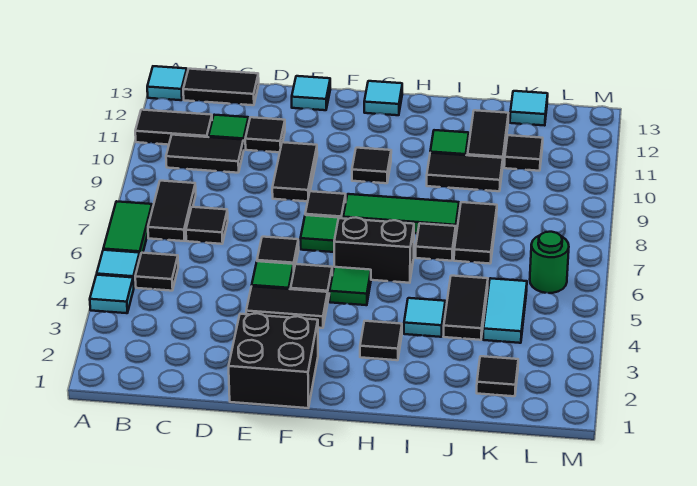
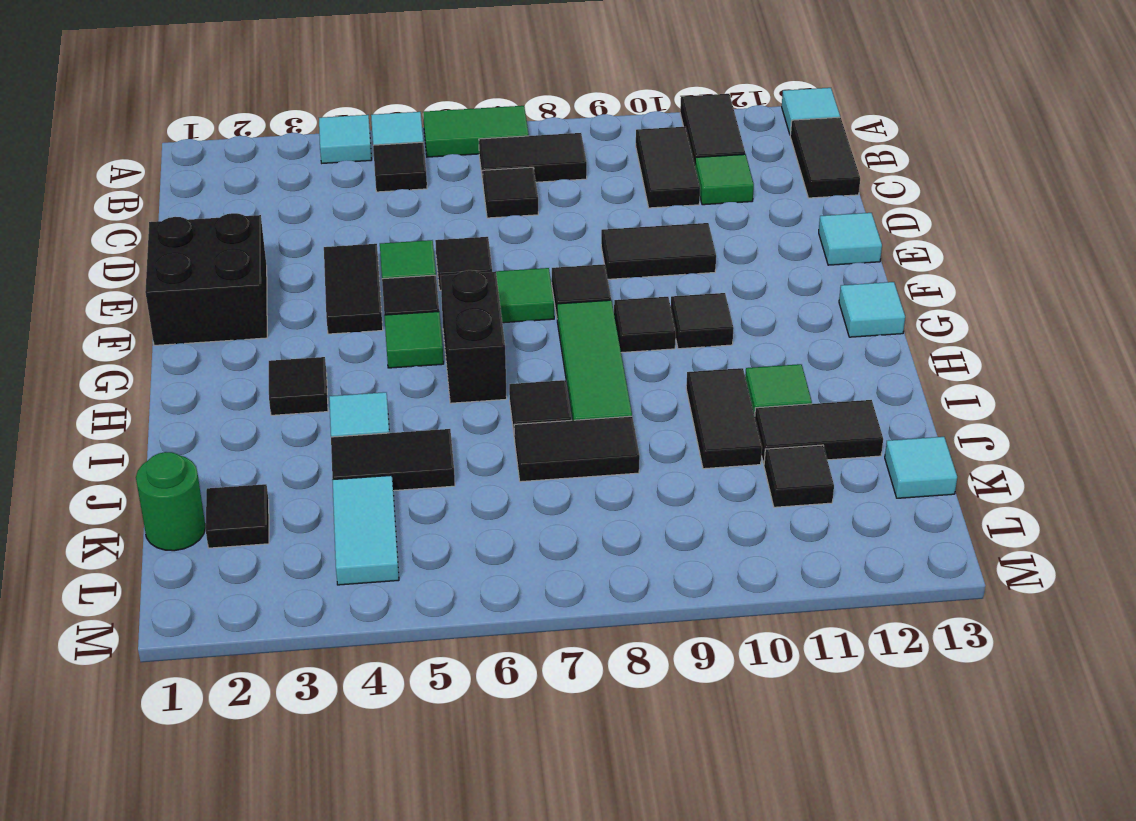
black 1x1 tile [245,117,285,152] -> black 1x1 tile moved to [614,297,676,353]
cyan 1x2 tile [483,278,527,343] -> cyan 1x2 tile turned to [333,475,399,585]
green 1x1 round brick [530,232,569,293] -> green 1x1 round brick moved to [136,452,206,551]

